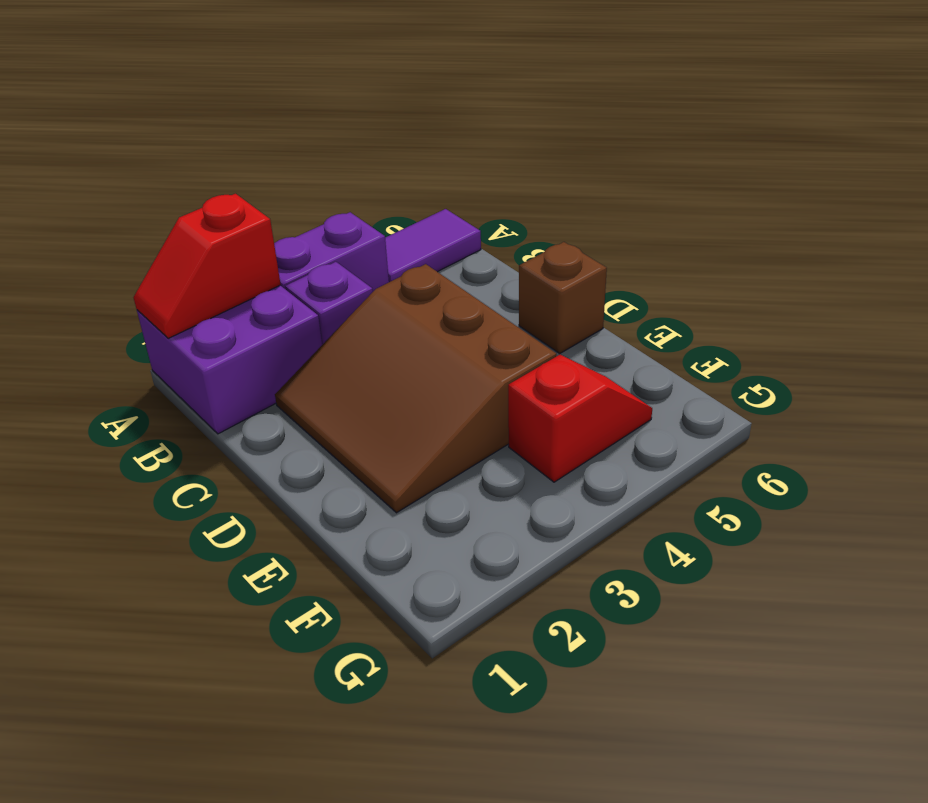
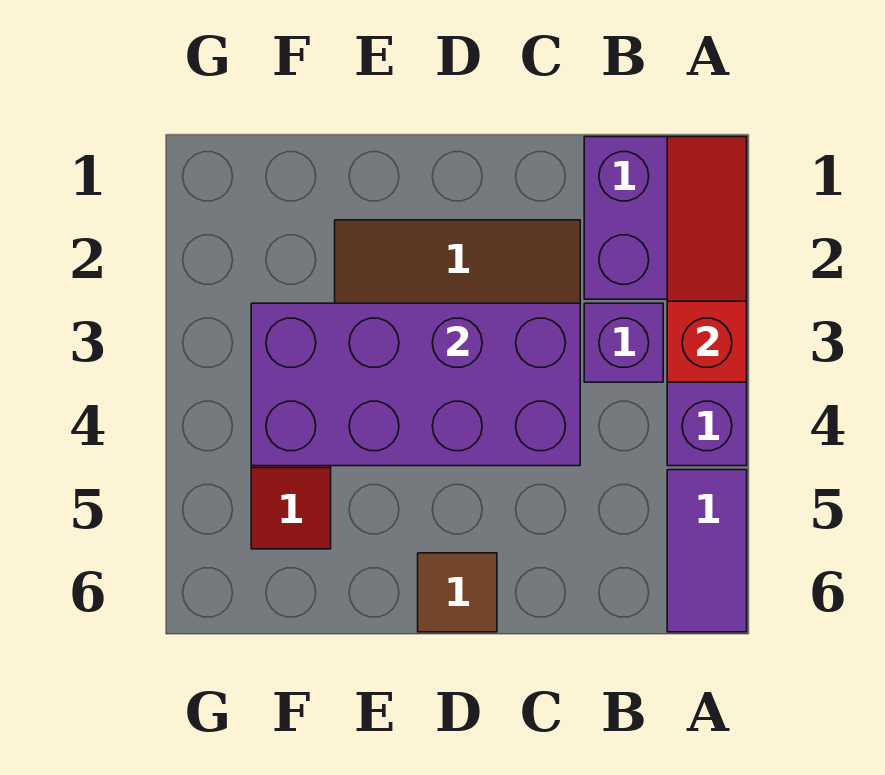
red 1x2 slope [134,194,281,338] -> red 1x3 slope [667,137,747,382]
none -> purple 2x4 brick [251,303,580,466]
brown 1x1 brick [519,242,607,353] -> brown 1x1 tile [418,553,497,632]

